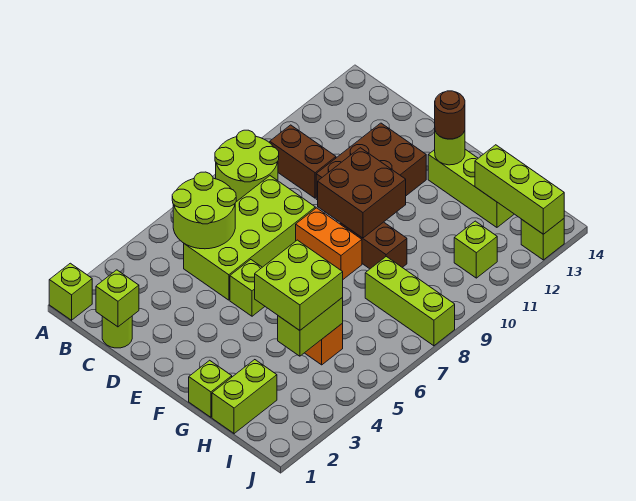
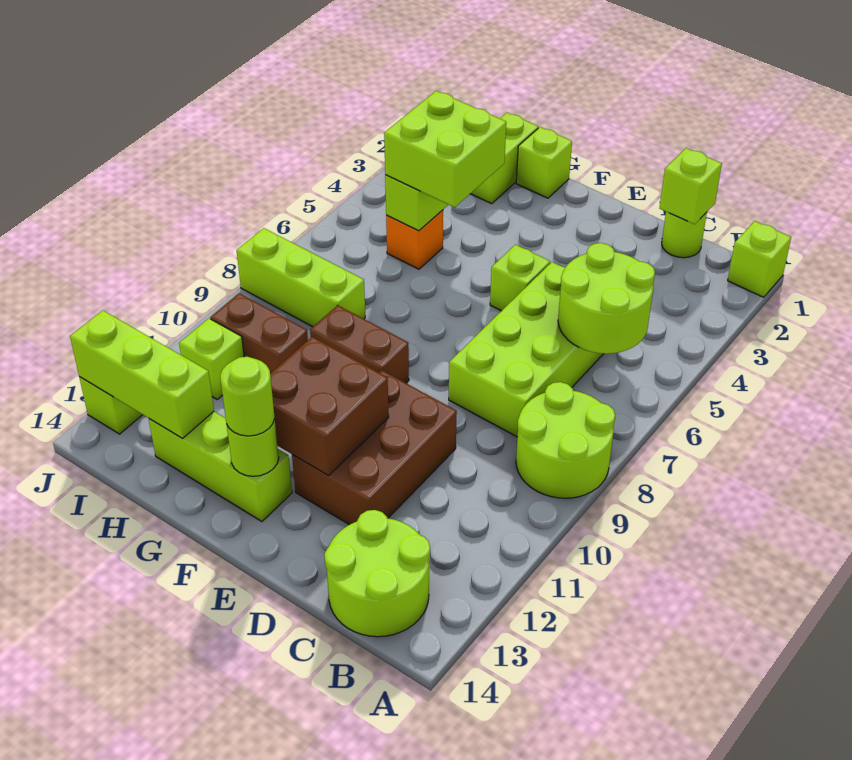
brown 1x2 brick [270,125,336,198] -> brown 1x2 brick moved to [210,293,308,373]
none -> lime 2x2 round brick [324,510,430,637]
orange 1x2 brick [296,208,362,279] -> none
brown 2x2 brick [318,148,406,238] -> brown 2x2 brick moved to [270,337,389,476]
brown 1x1 round brick [435,91,465,139] -> lime 1x1 round brick [220,357,275,436]

